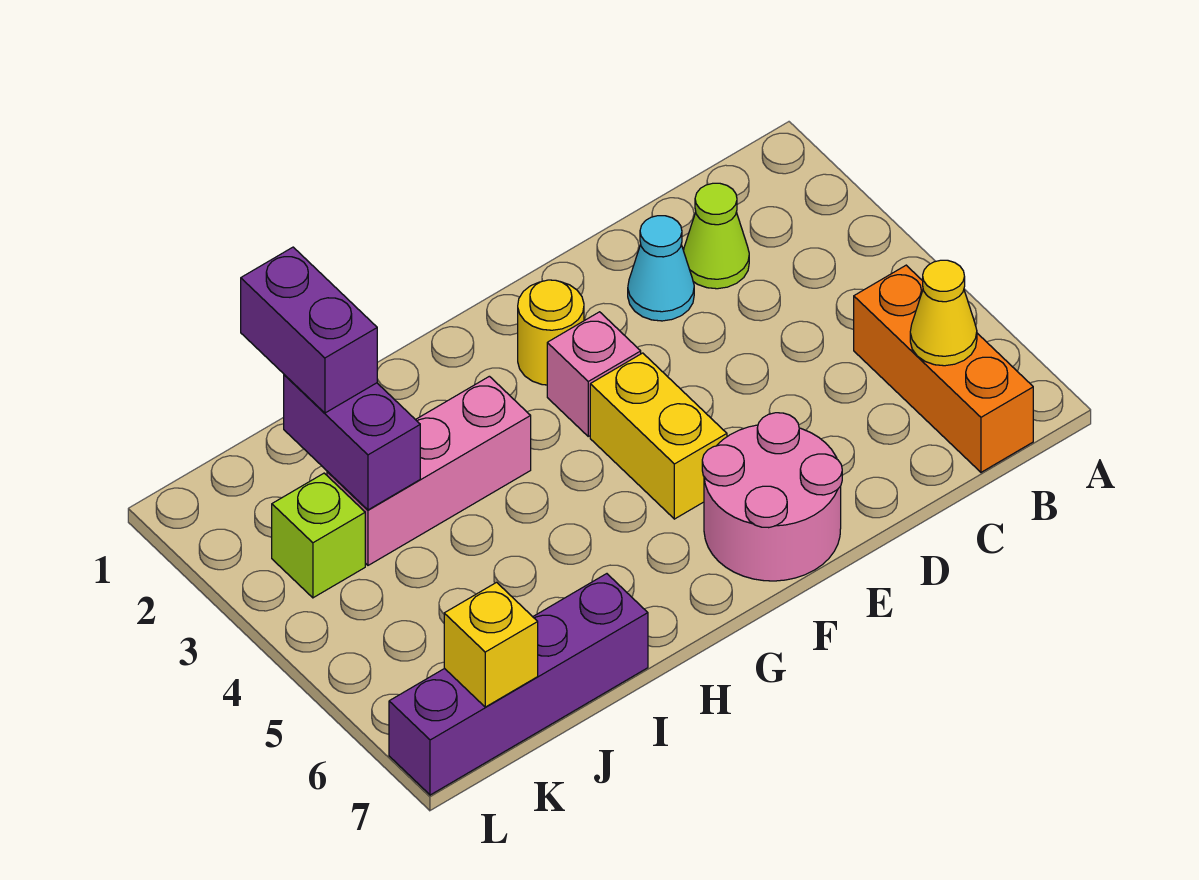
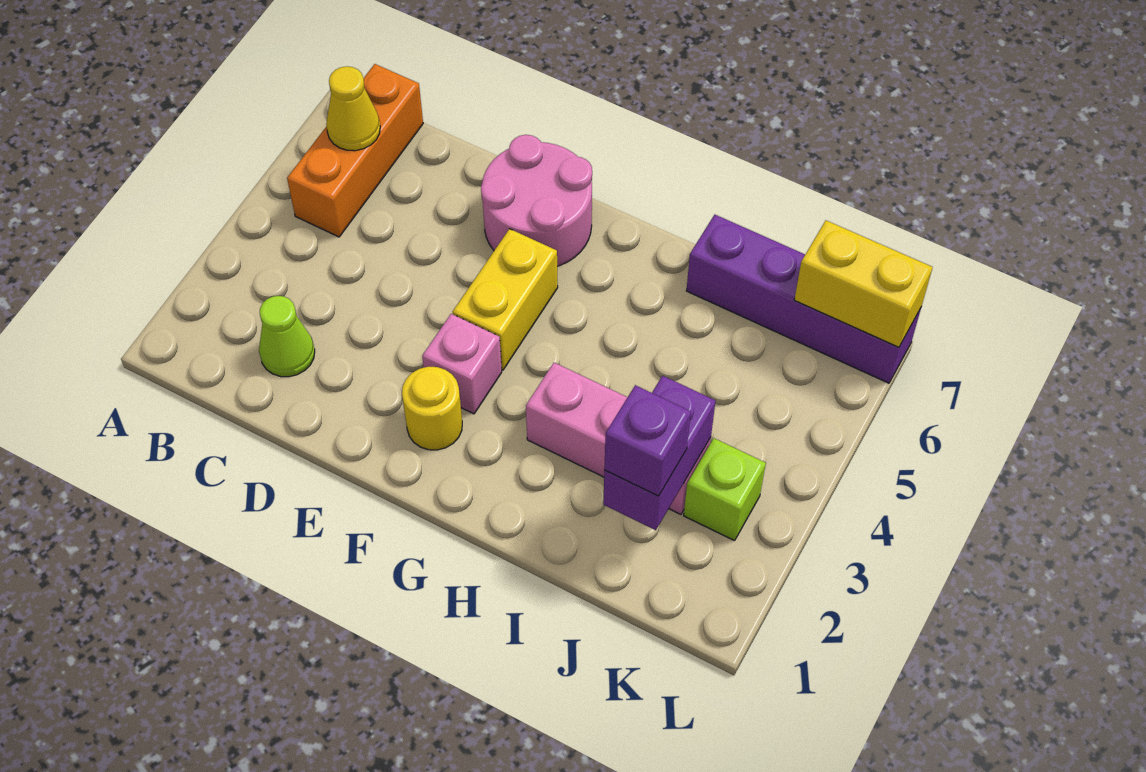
cyan 1x1 cone [628,216,694,321] -> none
purple 1x2 brick [241,247,377,413] -> purple 1x1 brick [604,385,691,496]
yellow 1x1 brick [444,582,538,707] -> yellow 1x2 brick [794,221,933,347]

